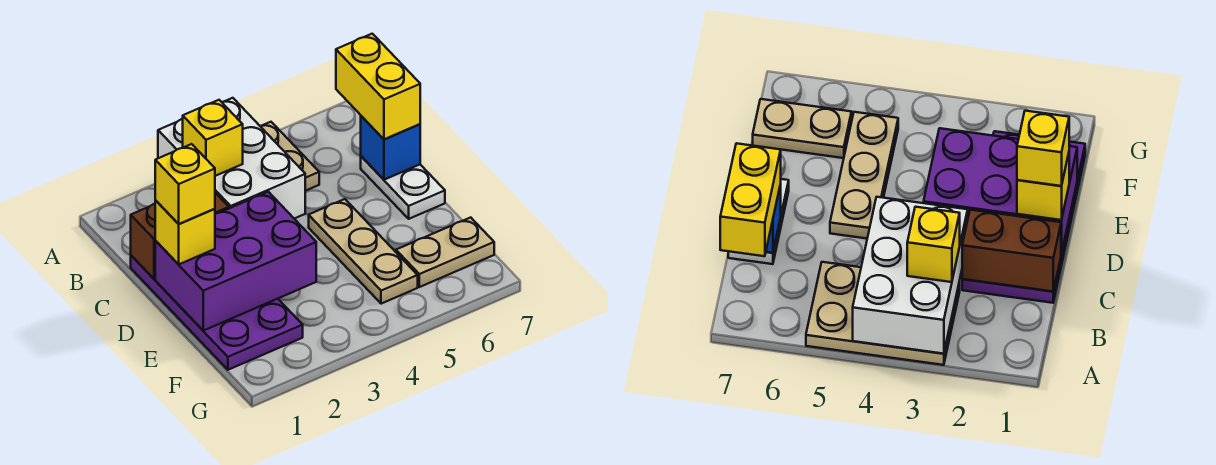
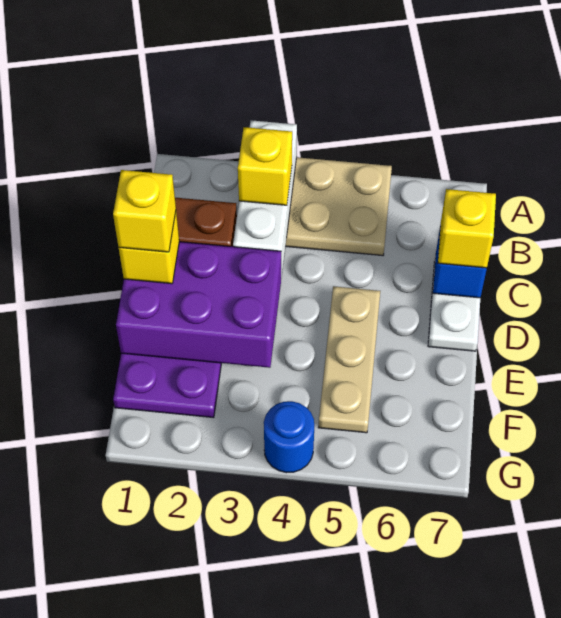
white 2x3 brick [158,98,305,219] -> white 1x3 brick [233,120,297,278]
yellow 1x2 brick [336,34,420,139] -> yellow 1x1 brick [438,189,496,268]
tan 1x2 plate [396,217,494,287] -> none
none -> blue 1x1 round brick [264,401,314,473]

